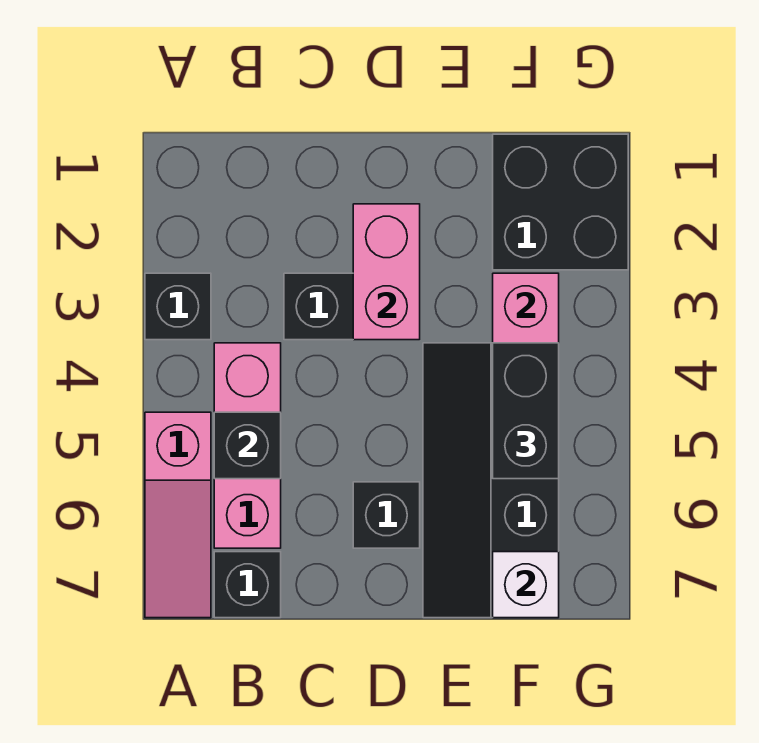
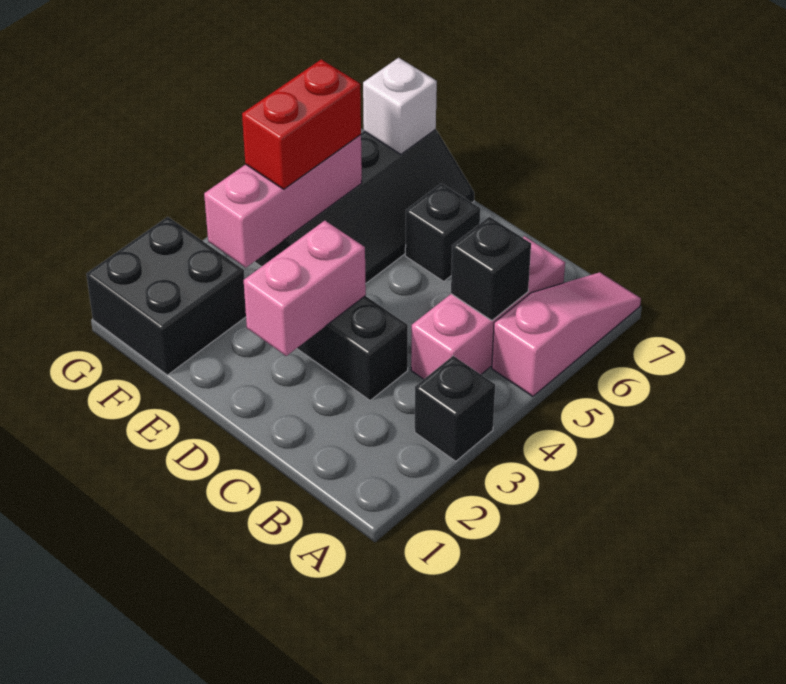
black 1x1 brick [214,552,281,618] -> none
black 1x2 brick [493,343,559,479] -> red 1x2 brick [242,59,361,189]

